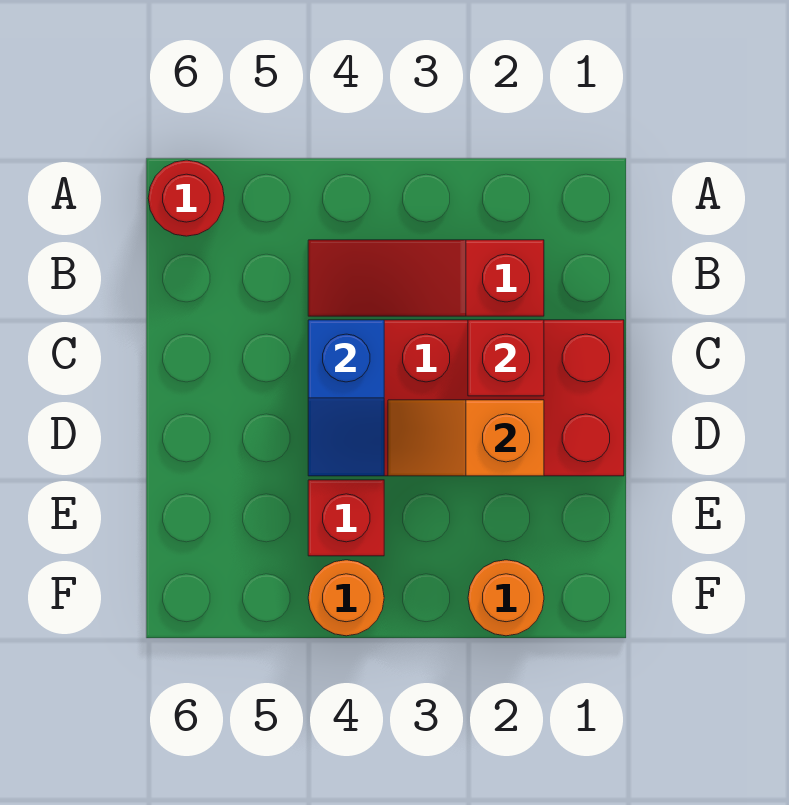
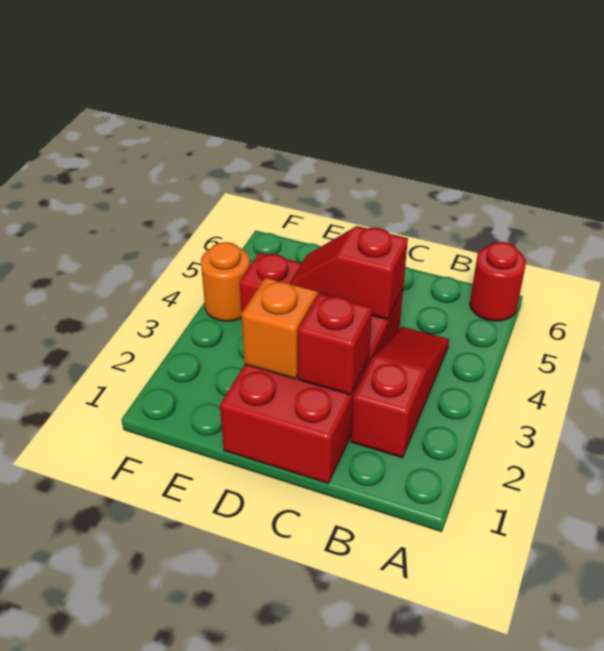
blue 1x2 slope [308,320,384,476] -> red 1x2 slope [289,226,408,320]
orange 1x1 round brick [468,560,544,636] -> none

